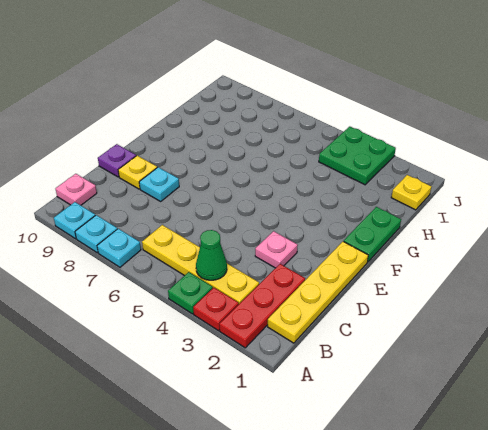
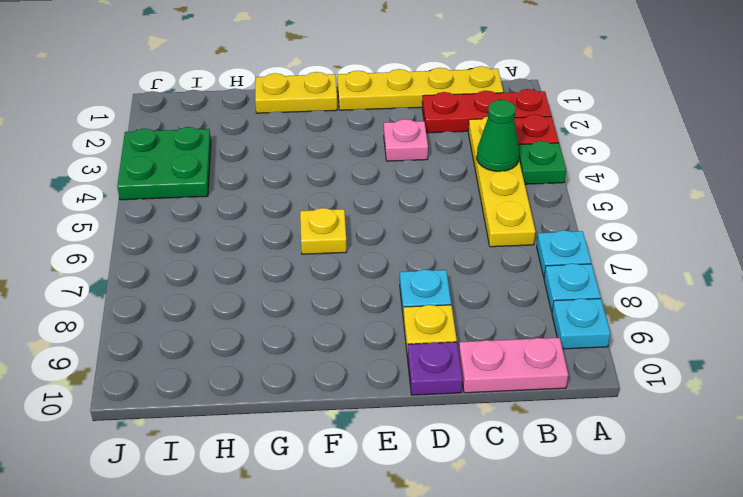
pink 1x1 plate [56,174,97,205] -> pink 1x2 plate [459,338,568,393]
green 1x2 plate [344,207,401,262] -> yellow 1x2 plate [255,72,337,113]
yellow 1x1 plate [391,175,432,210] -> yellow 1x1 plate moved to [300,208,347,254]

